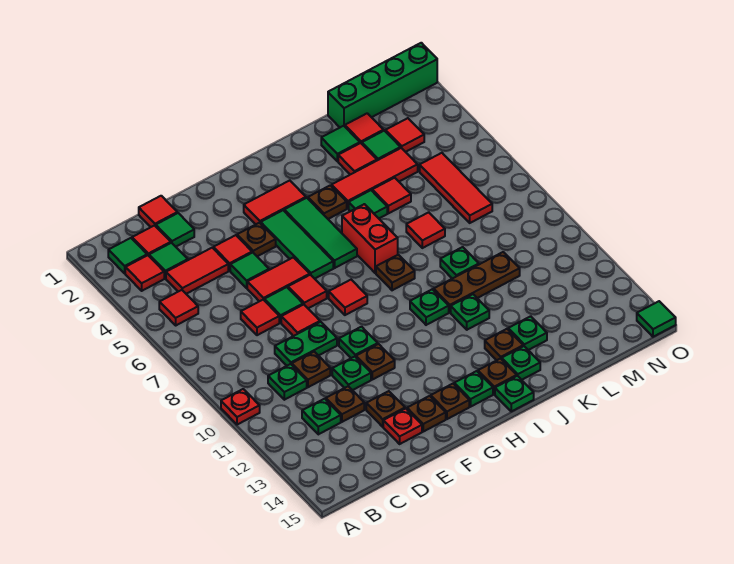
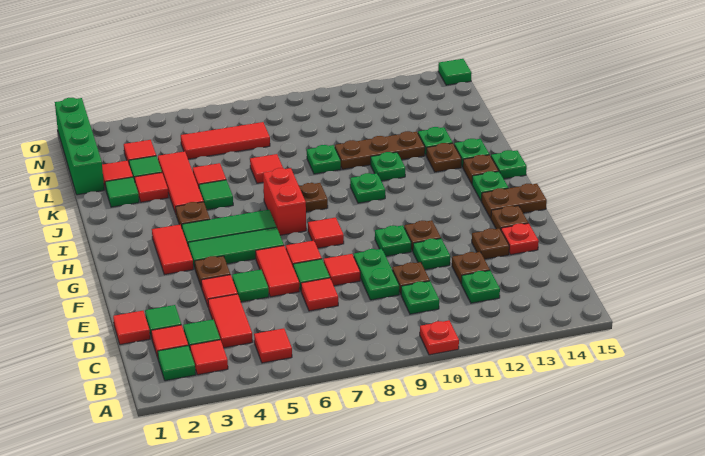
brown 1x1 plate [431,384,469,419] -> brown 1x2 plate [481,184,547,218]
red 1x2 brick [342,204,398,273] -> red 1x2 brick turned to [263,168,306,235]
brown 1x3 plate [434,252,520,312] -> brown 1x3 plate turned to [335,131,425,169]

